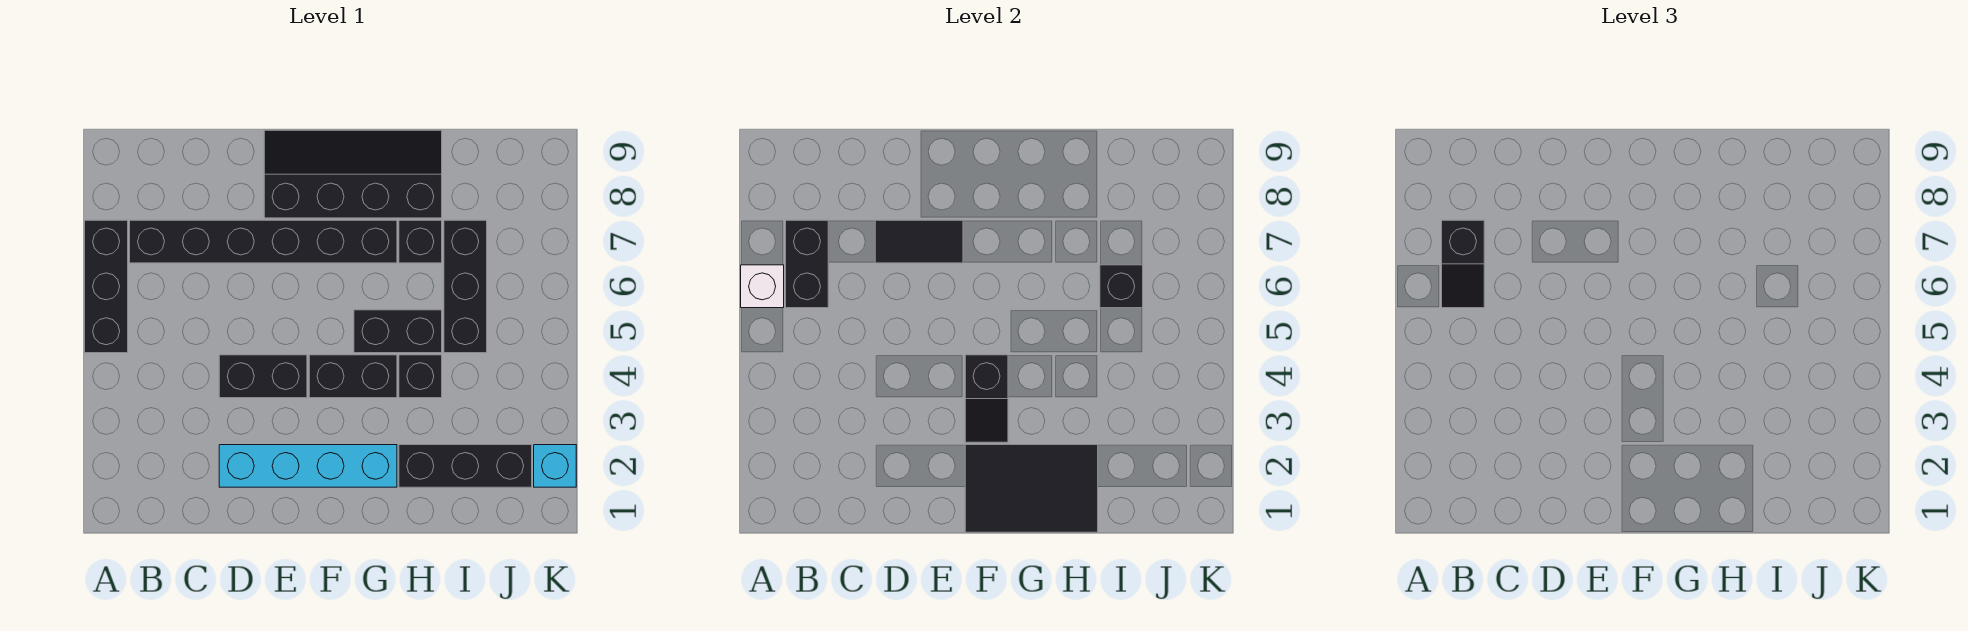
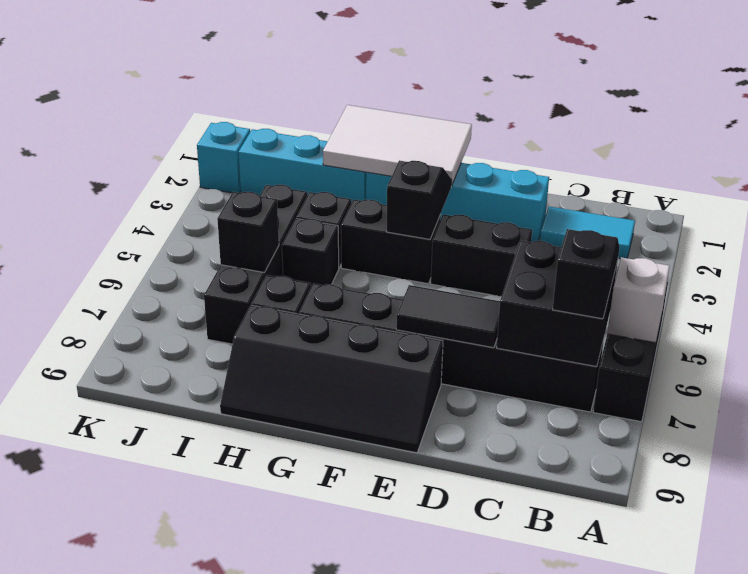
none -> cyan 1x2 tile [540,206,635,259]
black 1x2 brick [786,220,828,308] -> black 2x2 brick [497,240,618,367]
black 2x3 tile [965,445,1098,532] -> white 2x3 tile [323,105,472,186]
black 1x2 brick [354,310,442,353] -> black 1x1 brick [282,219,339,286]
black 1x3 brick [399,445,532,487] -> cyan 1x3 brick [238,129,366,203]
black 1x3 brick [444,220,487,353] -> black 1x4 brick [204,185,307,344]

